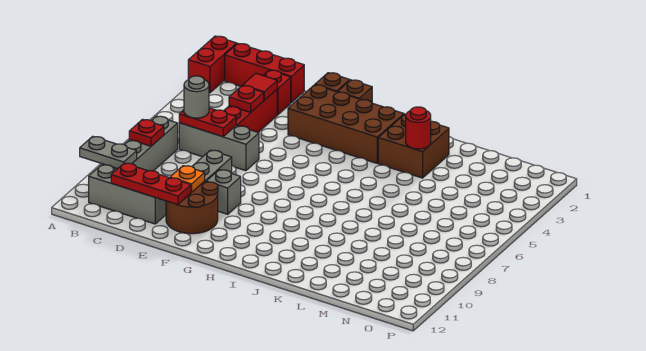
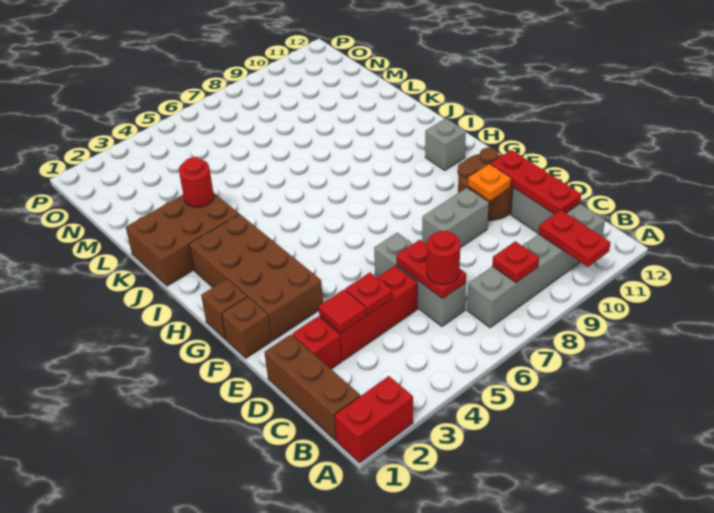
grey 1x2 plate [80,136,137,169] -> red 1x2 plate [538,210,610,267]
red 1x3 brick [225,43,304,103] -> brown 1x3 brick [264,335,360,440]
grey 1x1 round brick [184,76,209,118] -> red 1x1 round brick [427,231,460,284]
grey 1x1 brick [206,170,241,214] -> grey 1x1 brick moved to [425,118,466,171]
brown 2x2 brick [378,114,449,178] -> brown 2x3 brick [126,193,239,286]

